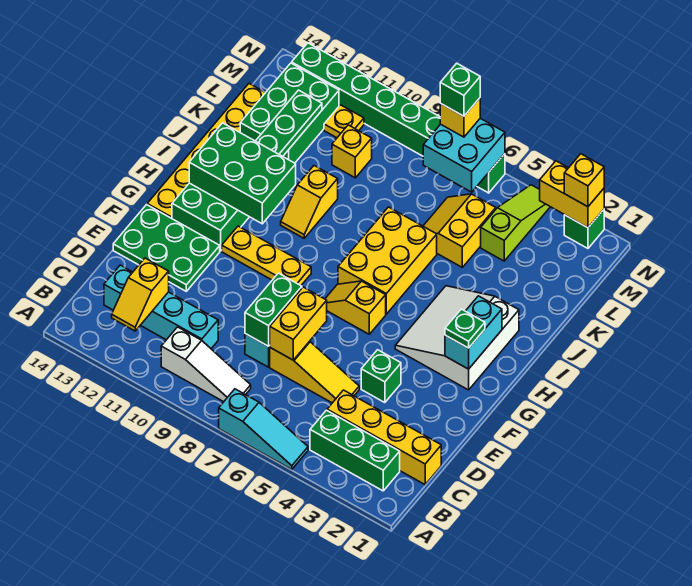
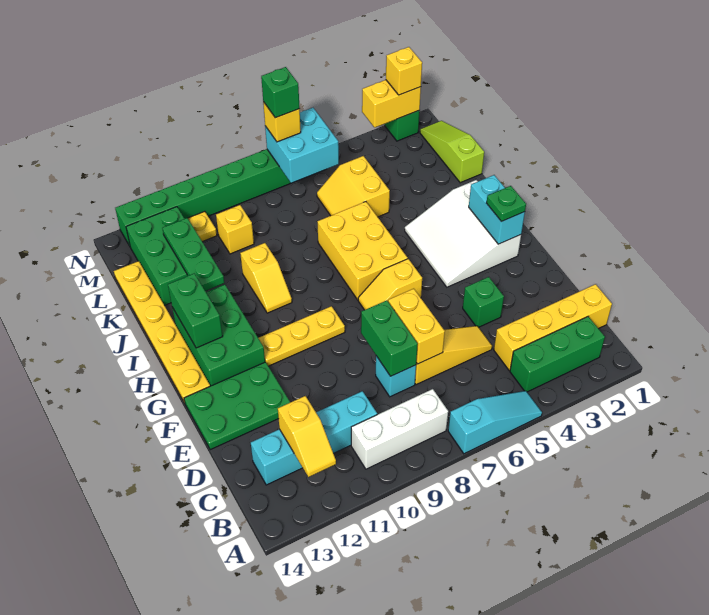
white 1x3 slope [161,327,251,402] -> white 1x3 brick [351,389,448,469]
green 2x3 brick [189,123,296,224] -> green 1x2 brick [168,274,223,348]
lime 1x3 slope [481,185,550,261] -> lime 1x3 slope moved to [420,121,484,183]

